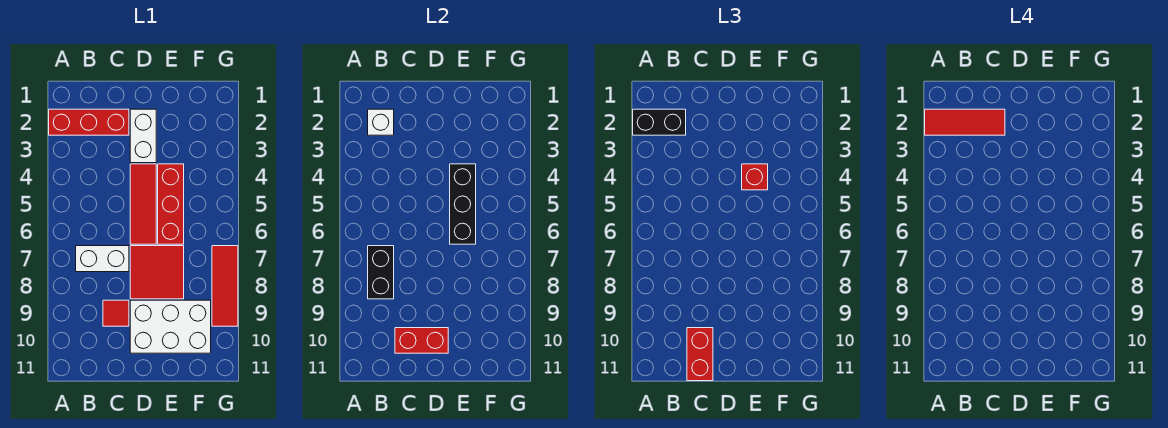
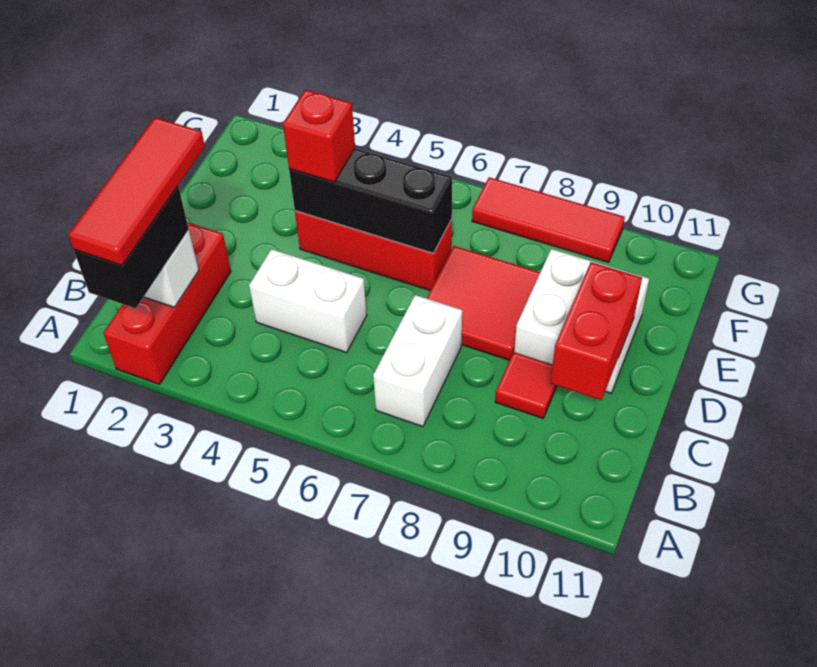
black 1x2 brick [368,246,394,299] -> none
red 1x2 brick [687,328,713,381] -> none
white 1x2 brick [130,109,156,163] -> white 1x2 brick moved to [249,249,367,353]
red 1x3 tile [130,164,156,244] -> none
white 2x3 brick [130,300,211,353] -> white 2x2 brick [514,249,649,393]

